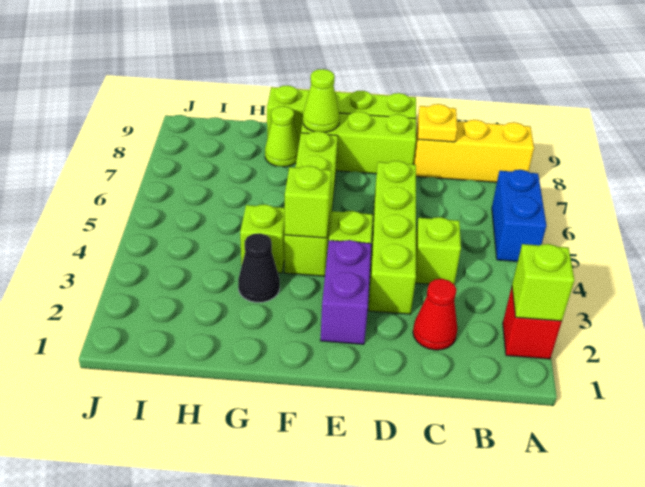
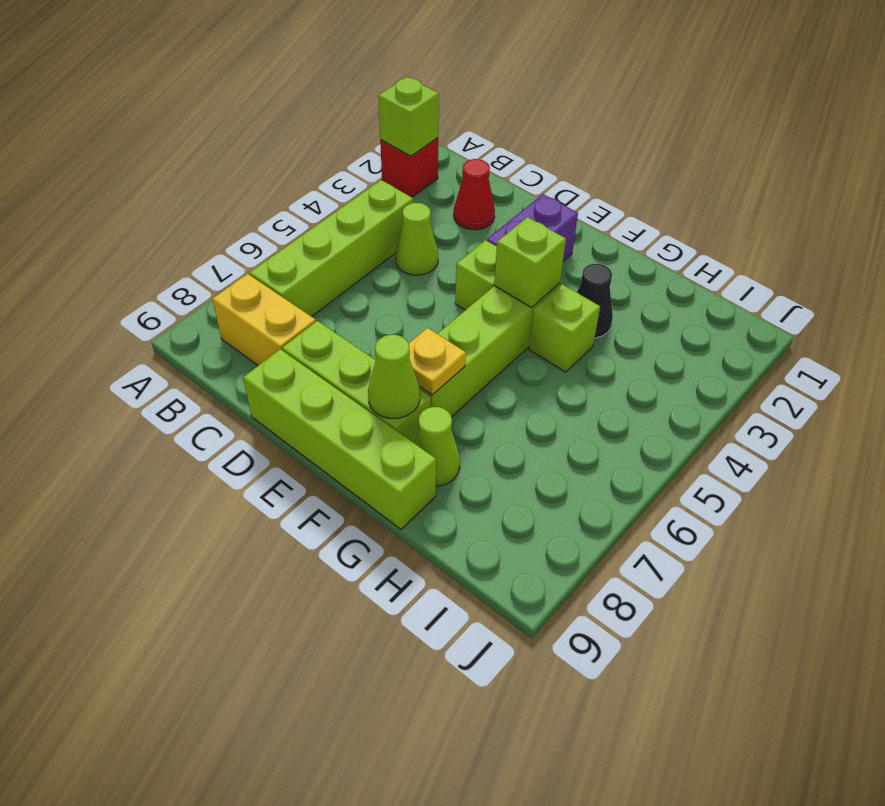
blue 1x2 brick [492,170,546,261] -> none
yellow 1x3 brick [413,120,534,182] -> yellow 1x2 brick [212,274,316,366]
lime 1x1 brick [415,217,461,284] -> lime 1x1 cone [396,203,438,275]
yellow 1x1 plate [418,104,457,142] -> yellow 1x1 plate moved to [409,328,466,395]
lime 1x4 brick [368,161,416,314] -> lime 1x4 brick moved to [250,180,413,317]

